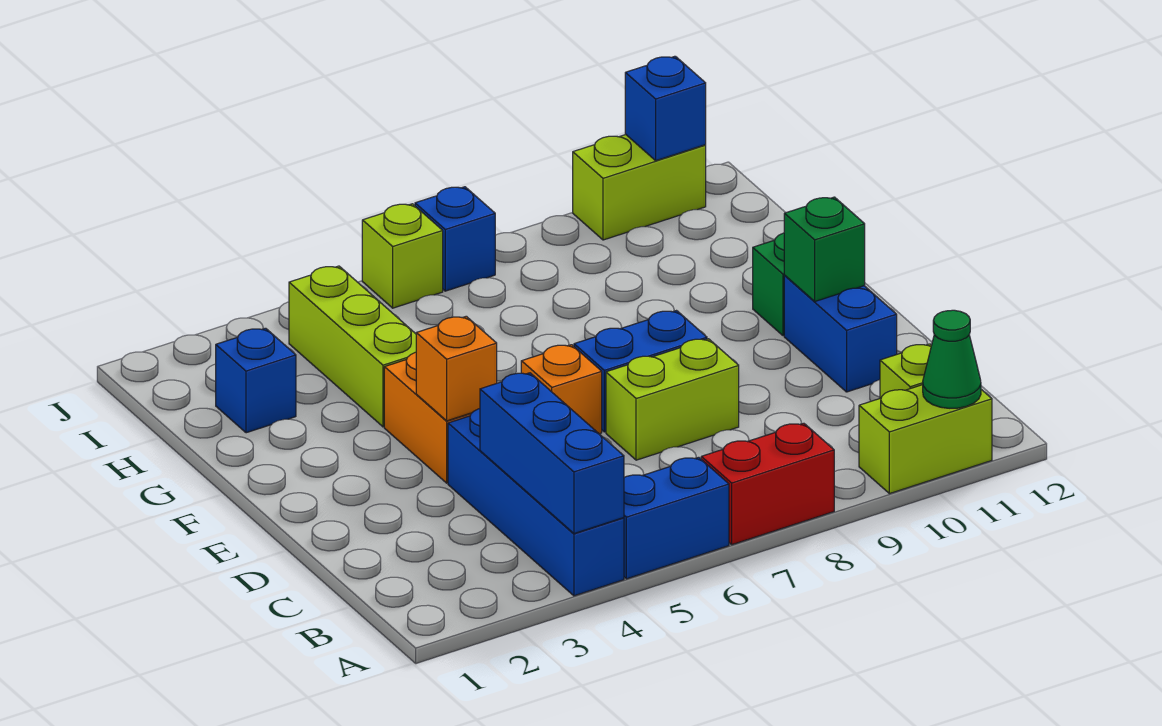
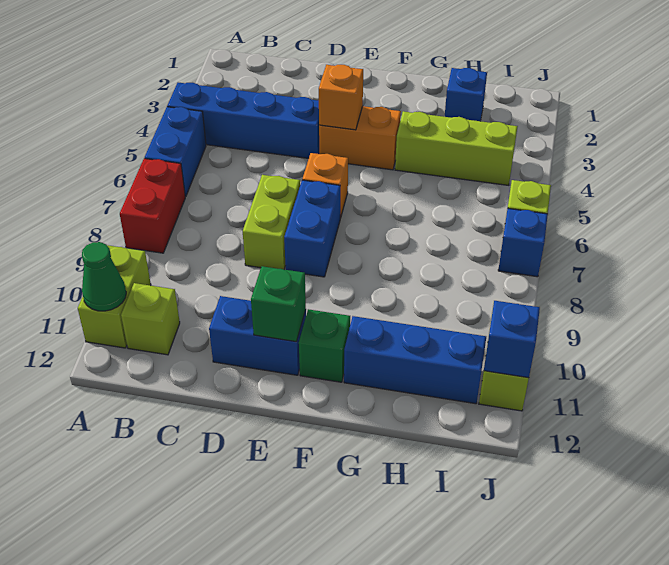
blue 1x3 brick [480,373,624,534] -> blue 1x3 brick moved to [344,316,486,404]

